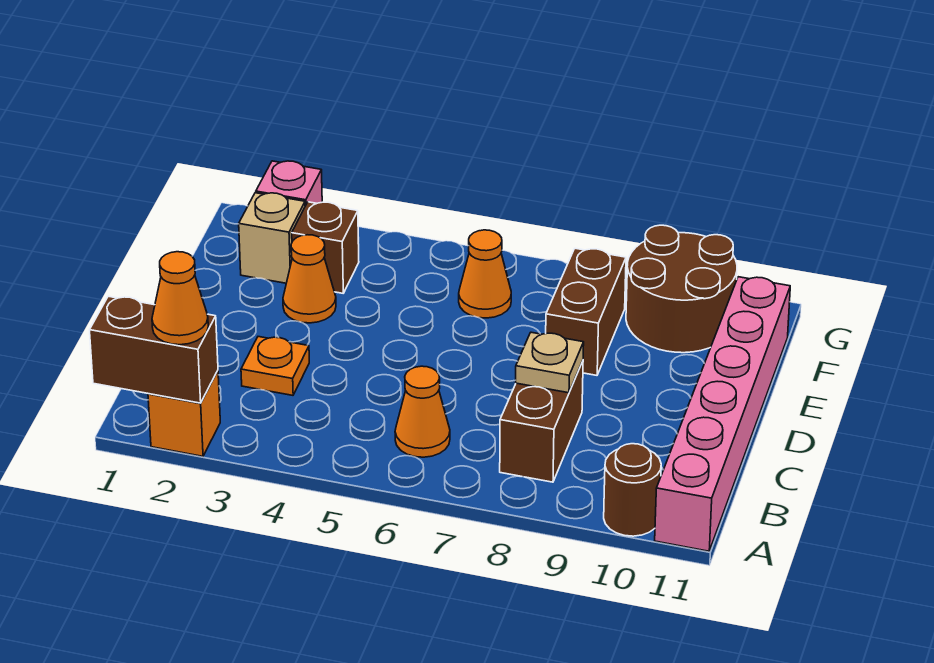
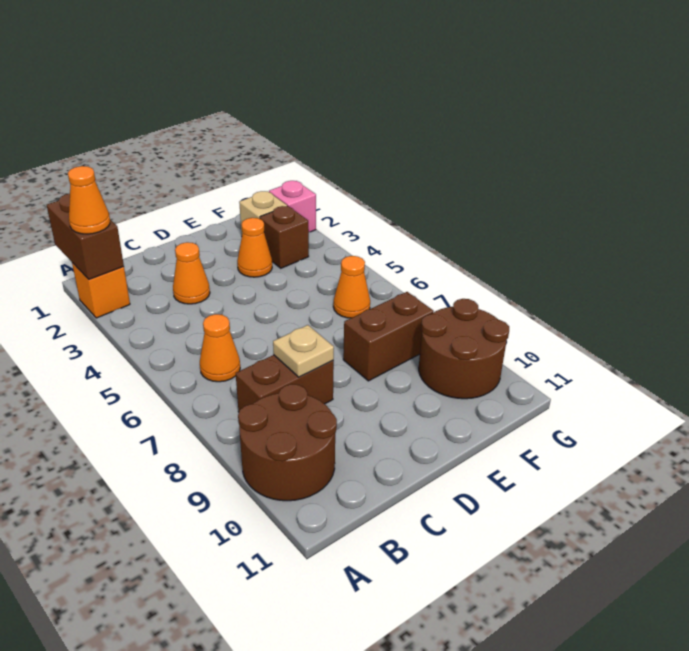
brown 1x1 round brick [604,444,661,536] -> brown 2x2 round brick [238,384,337,501]
pink 1x6 brick [655,277,790,551] -> none
orange 1x1 plate [241,337,309,395] -> orange 1x1 cone [173,242,210,304]

